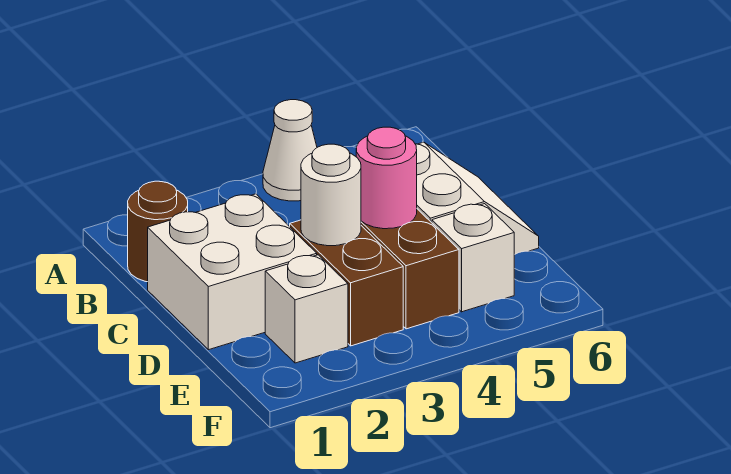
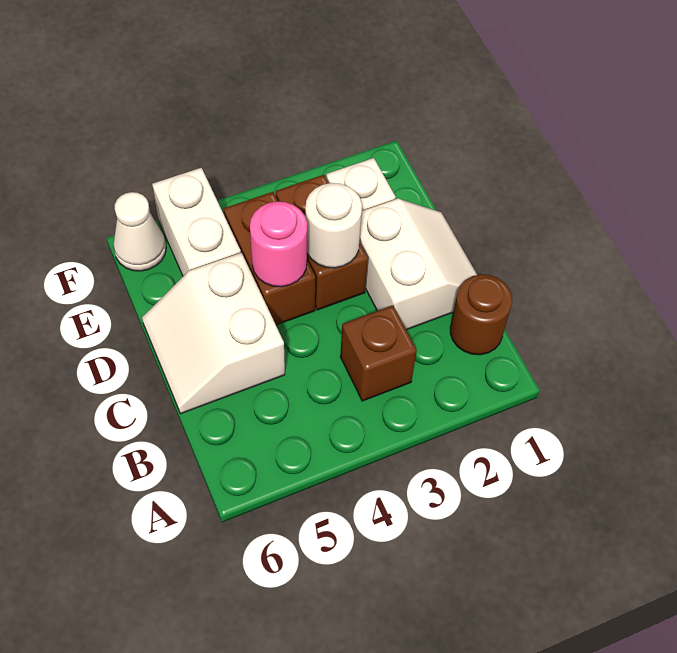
white 1x1 cone [263,100,317,201] -> white 1x1 cone moved to [113,192,166,271]
none -> brown 1x1 brick [340,305,417,401]
white 2x2 brick [148,194,317,350] -> white 2x2 slope [359,199,477,330]
white 1x1 brick [432,204,514,312] -> white 1x2 brick [152,168,241,276]

